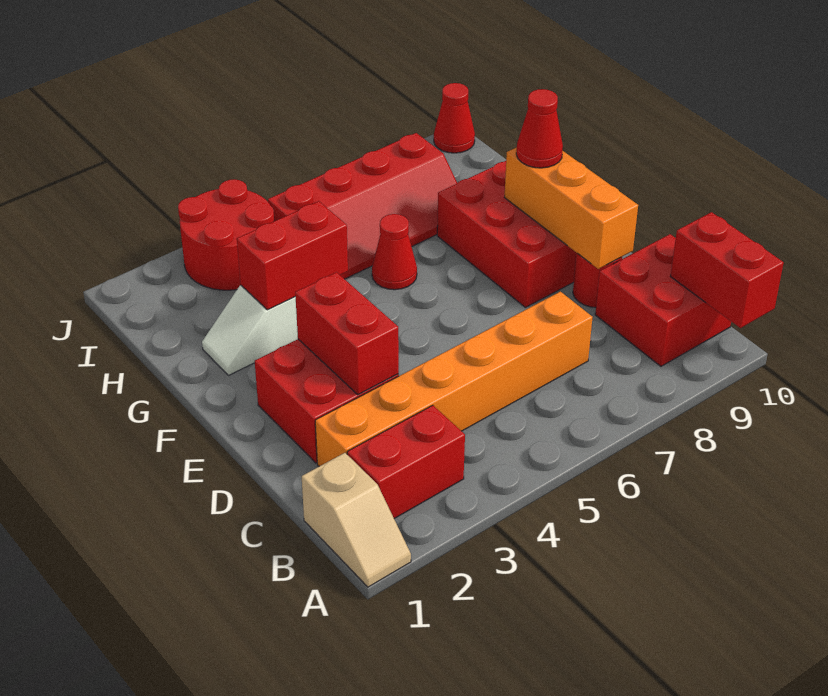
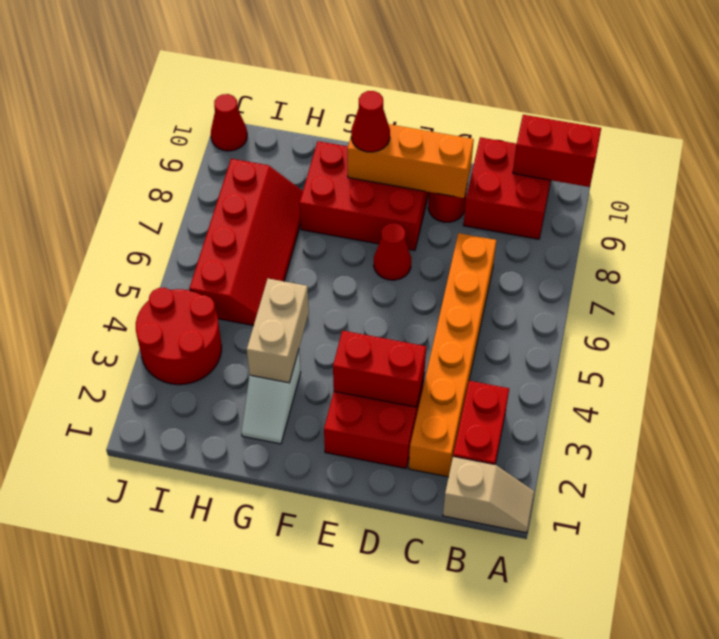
red 1x2 brick [237,201,348,310] -> tan 1x2 brick [247,279,309,383]
red 1x1 cone [372,214,417,290] -> red 1x1 cone moved to [373,223,411,280]

